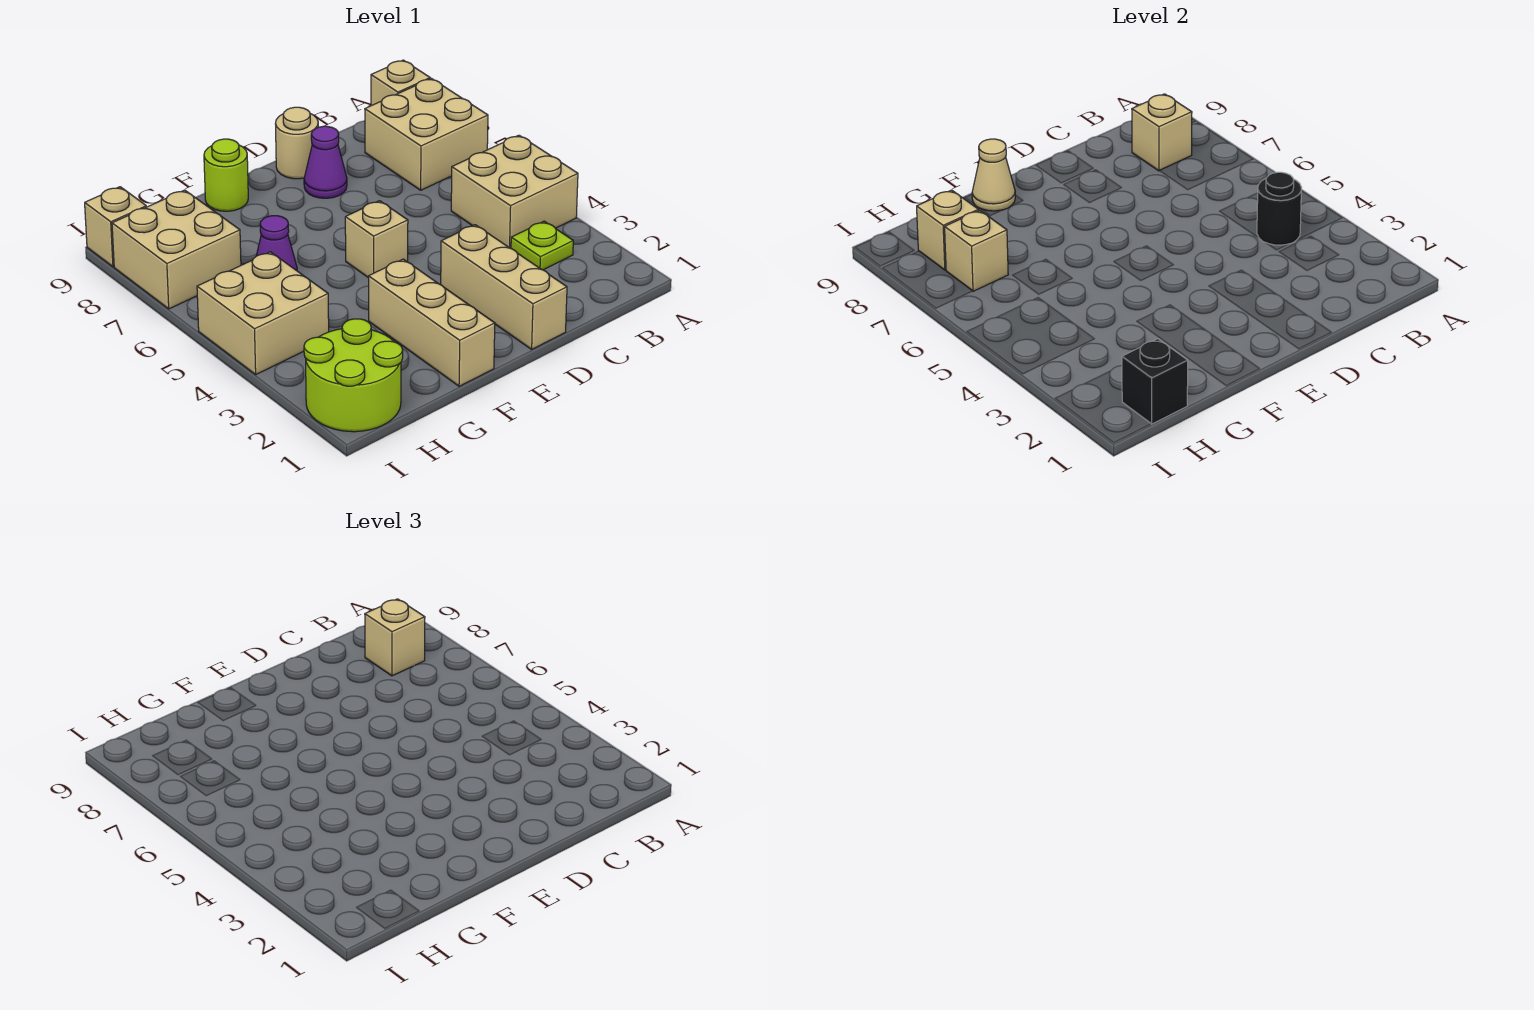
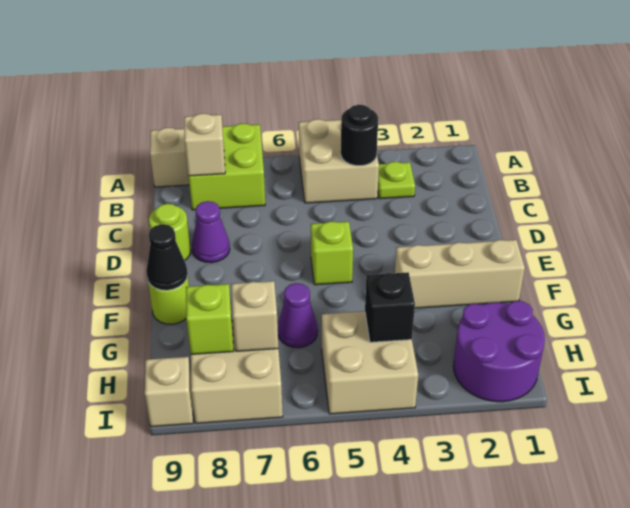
tan 2x2 brick [365,79,488,190] -> lime 2x2 brick [188,123,265,210]
tan 1x1 brick [365,599,425,676] -> none
tan 1x3 brick [441,225,567,349] -> none
tan 1x1 round brick [276,107,318,179] -> lime 1x1 round brick [149,204,191,261]
tan 1x1 brick [345,201,408,278] -> lime 1x1 brick [311,221,353,285]
tan 1x1 cone [972,139,1015,211] -> black 1x1 cone [146,224,188,290]
lime 2x2 round brick [304,319,403,432] -> purple 2x2 round brick [453,301,545,402]
black 1x1 brick [1122,339,1188,424] -> black 1x1 brick moved to [365,272,415,342]
tan 1x1 brick [917,190,979,270] -> lime 1x1 brick [186,284,234,354]

